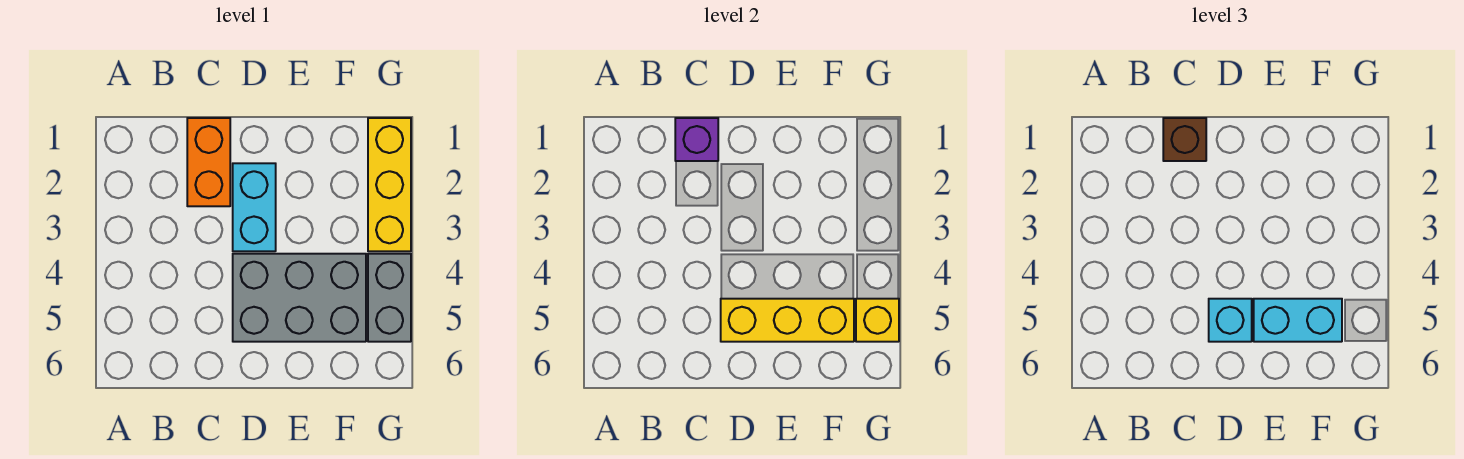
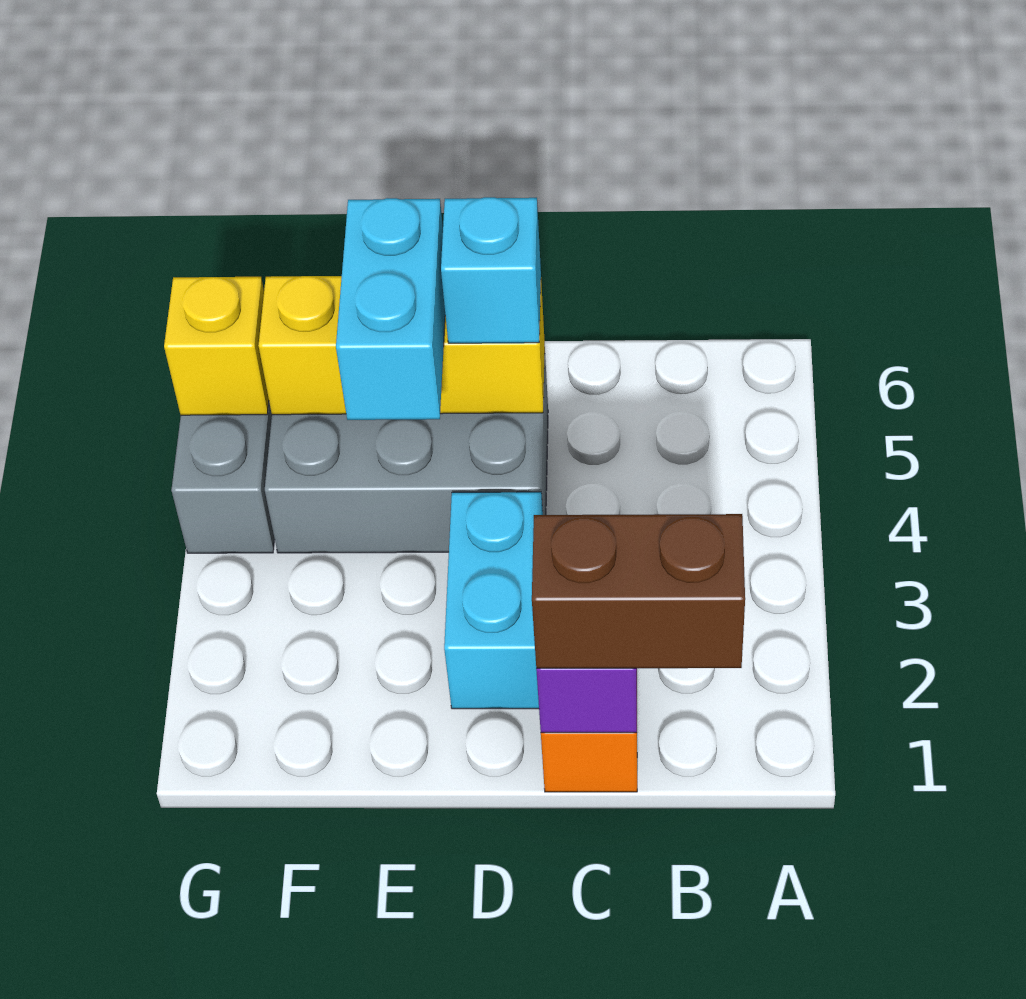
brown 1x1 brick [1163,118,1206,161] -> brown 1x2 brick [532,514,745,669]
cyan 1x2 brick [1254,299,1342,342] -> cyan 1x2 brick turned to [336,198,445,420]
yellow 1x3 brick [368,118,411,251] -> none

